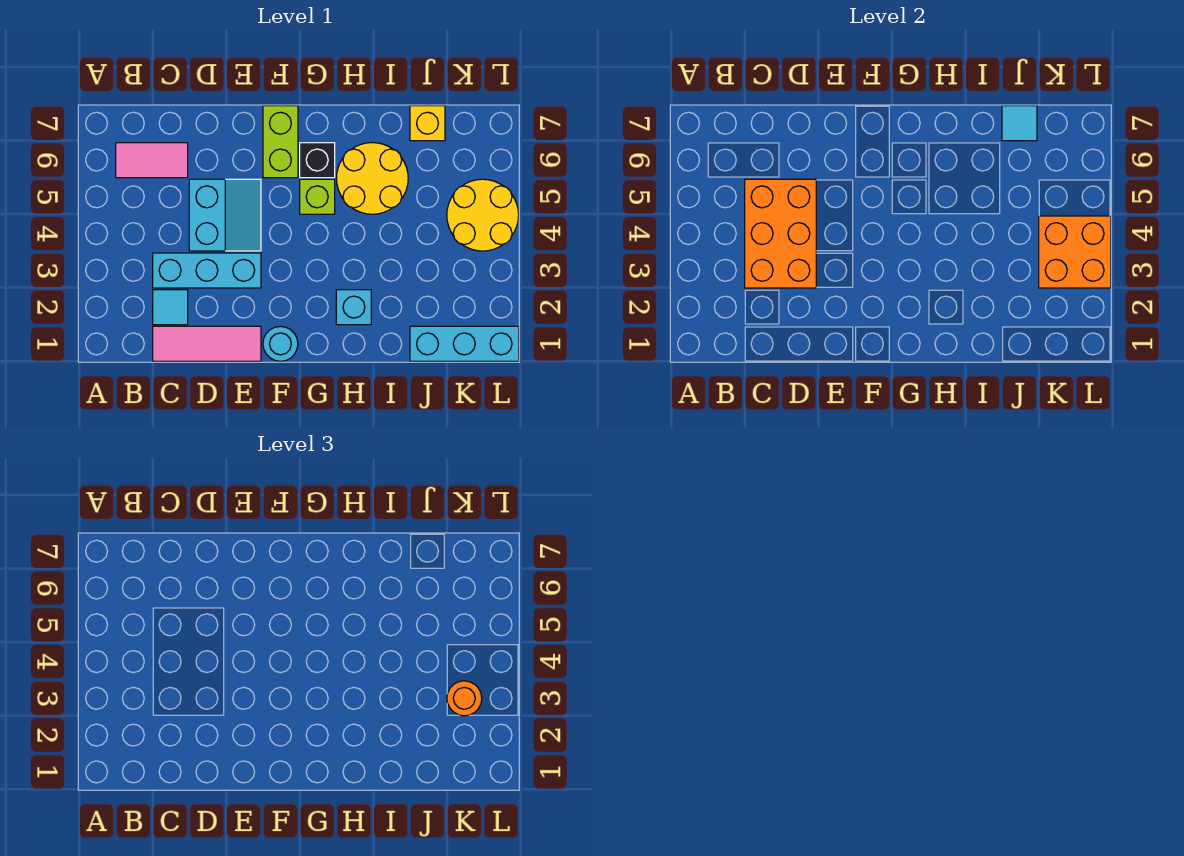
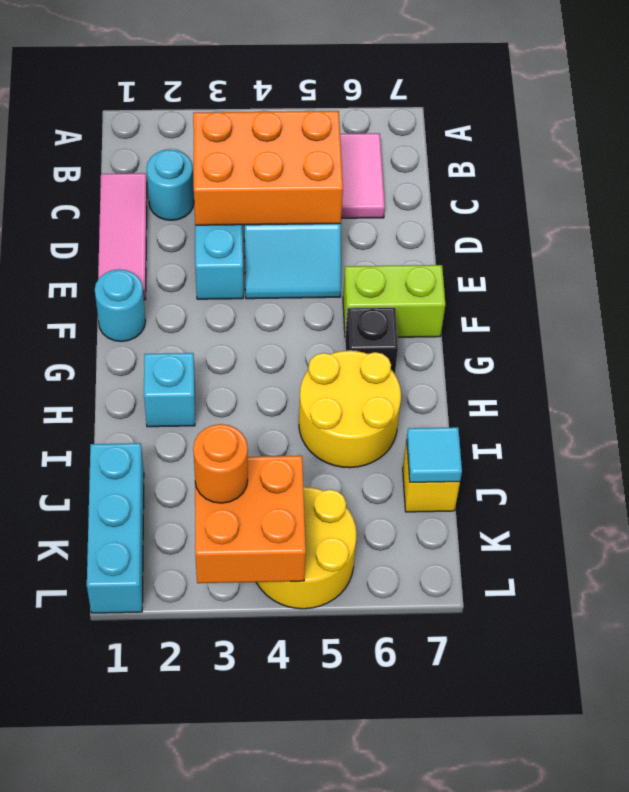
cyan 1x1 tile [153,290,188,325] -> cyan 1x1 round brick [147,150,194,220]
lime 1x1 brick [300,179,335,214] -> none

